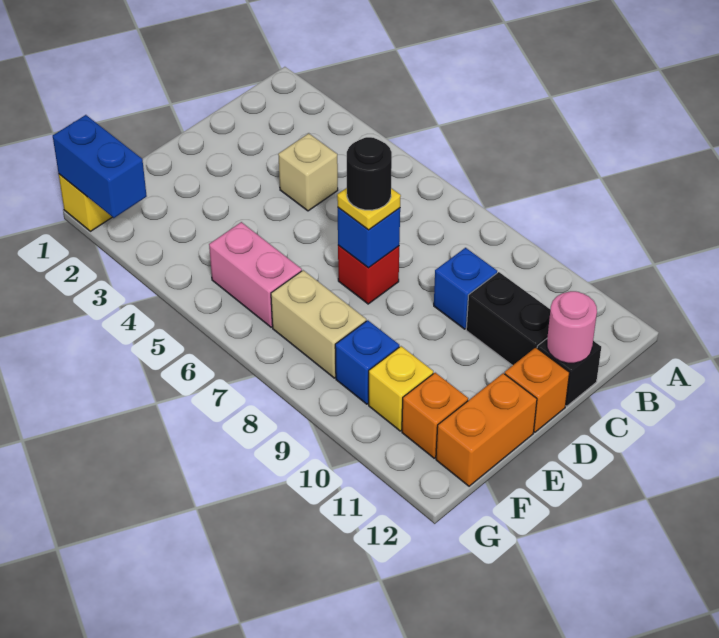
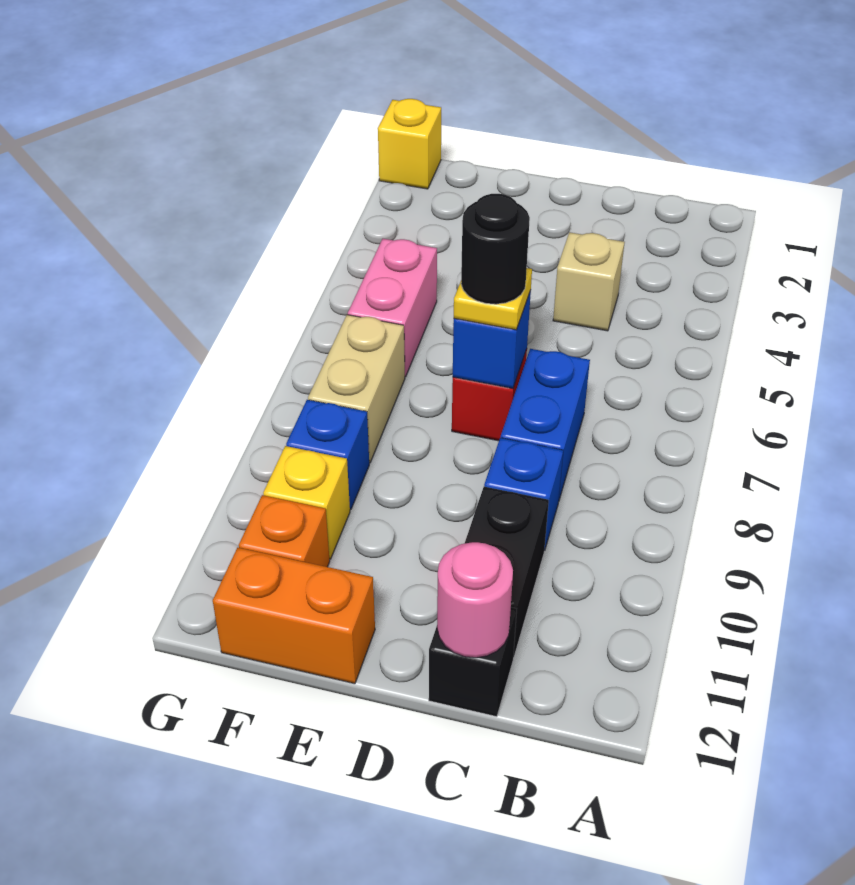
orange 1x1 brick [505,347,569,432] -> none
blue 1x2 brick [53,115,147,218] -> blue 1x2 brick moved to [501,349,590,500]

